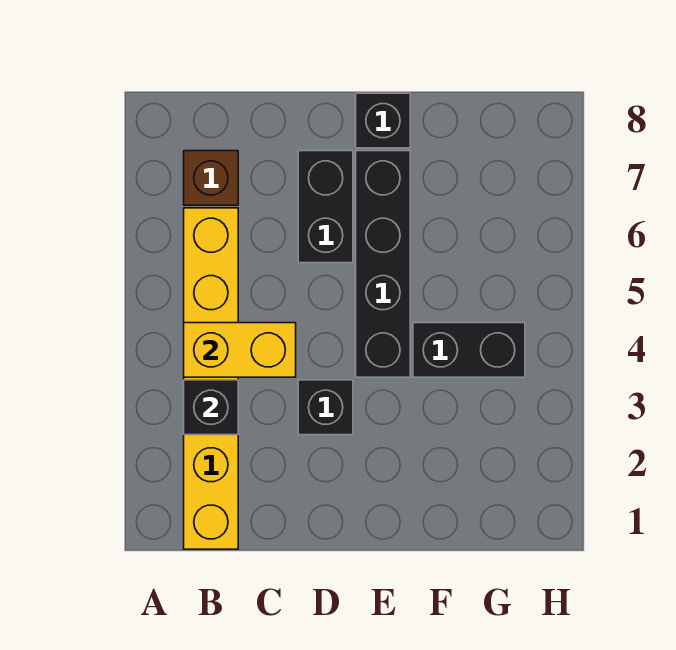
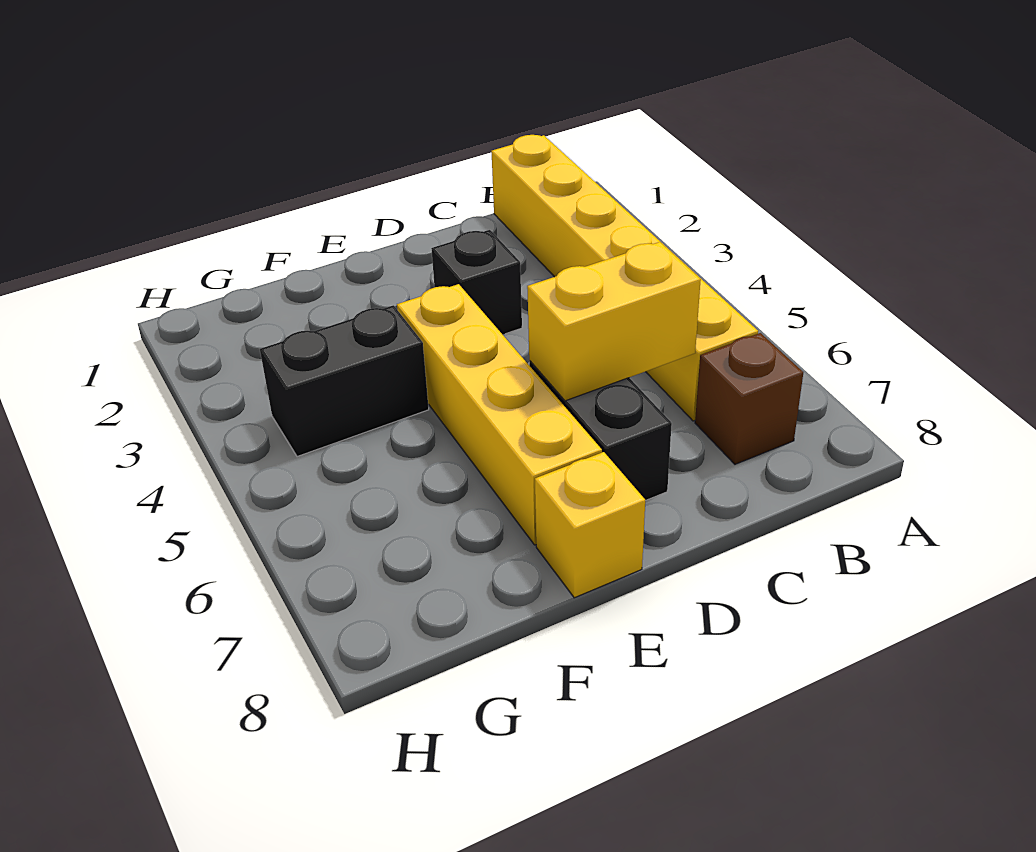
black 1x1 brick [184,380,238,435] -> none
yellow 1x2 brick [184,323,296,377] -> yellow 1x2 brick moved to [527,242,701,401]
black 1x4 brick [356,151,410,377] -> yellow 1x4 brick [397,284,602,545]
black 1x1 brick [356,93,410,148] -> yellow 1x1 brick [535,452,645,598]

